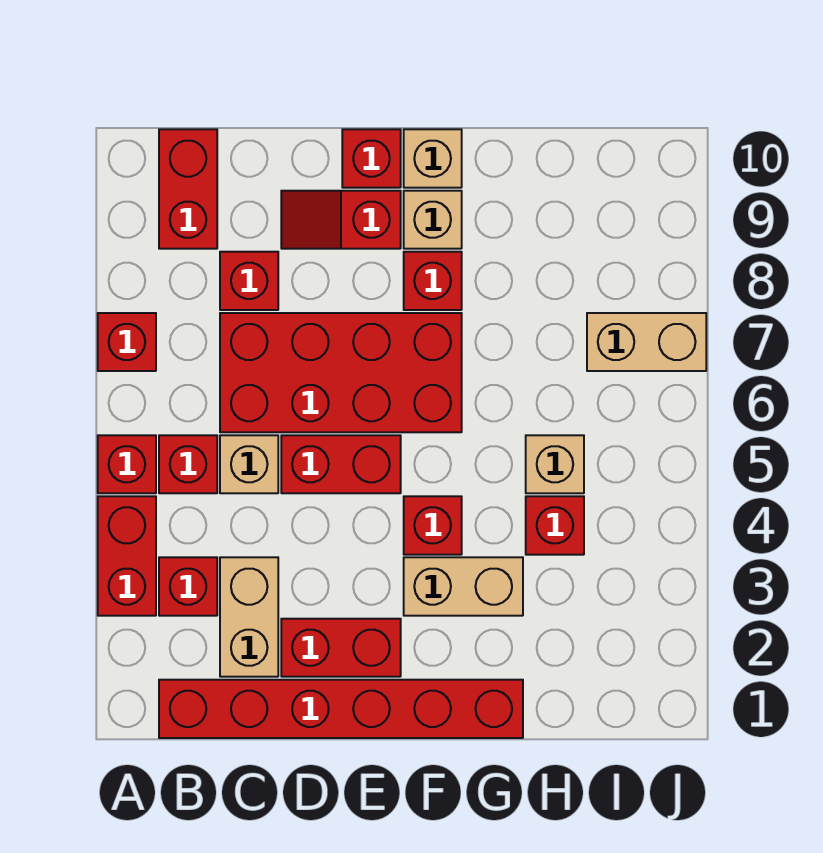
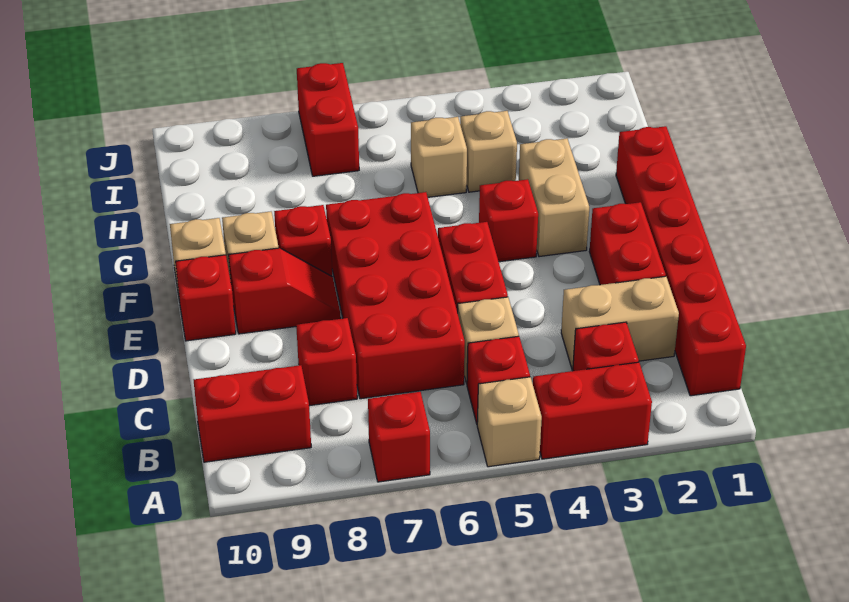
red 1x1 brick [98,435,156,493] -> tan 1x1 brick [477,377,542,467]
red 1x2 slope [281,191,401,249] -> red 1x2 slope turned to [228,248,341,334]
red 1x1 brick [526,496,584,555] -> tan 1x1 brick [460,111,517,192]
tan 1x2 brick [587,313,706,371] -> red 1x2 brick [297,63,359,176]

